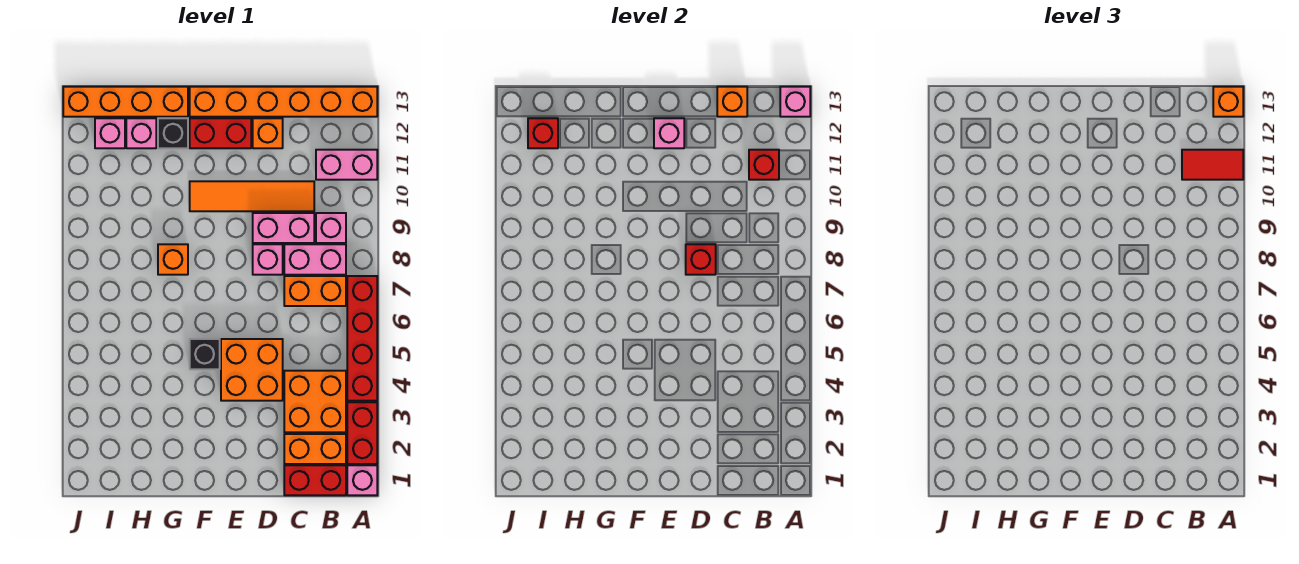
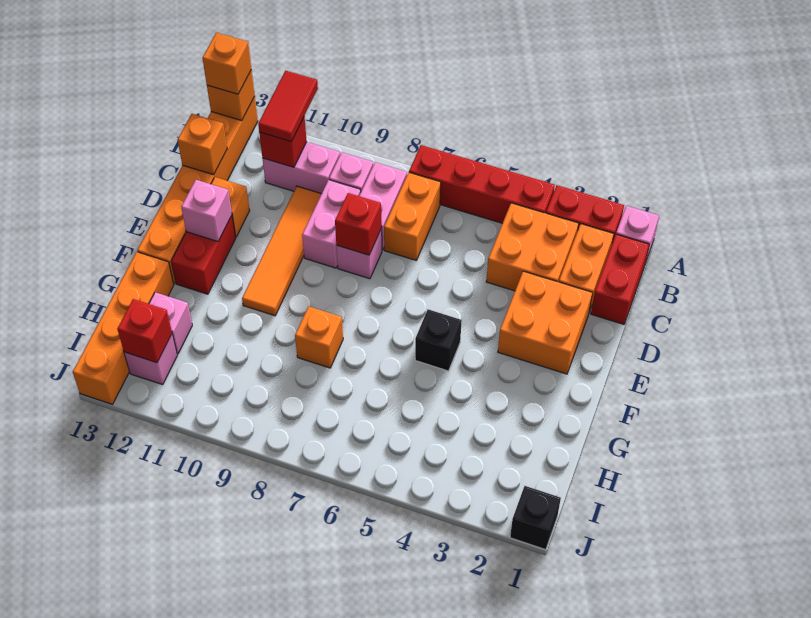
pink 1x2 brick [316,150,377,180] -> pink 1x2 brick turned to [263,142,340,194]
pink 1x1 brick [780,87,810,117] -> orange 1x1 brick [207,70,255,121]
orange 2x2 brick [221,339,283,401] -> orange 2x2 brick moved to [498,271,592,374]
black 1x1 brick [158,118,188,148] -> black 1x1 brick moved to [510,486,561,550]

